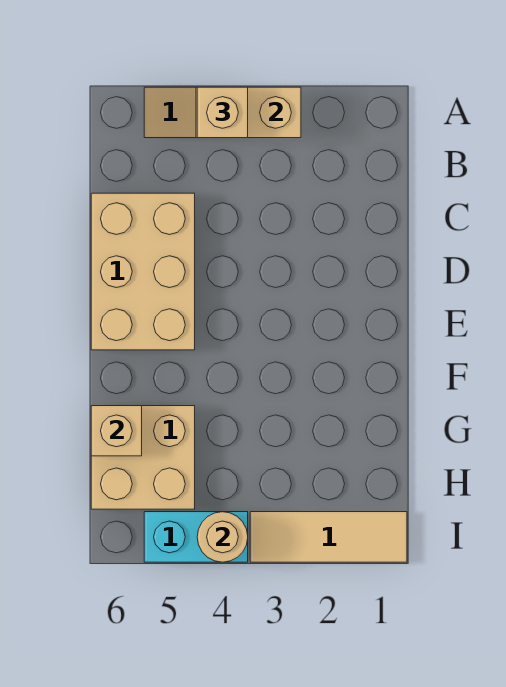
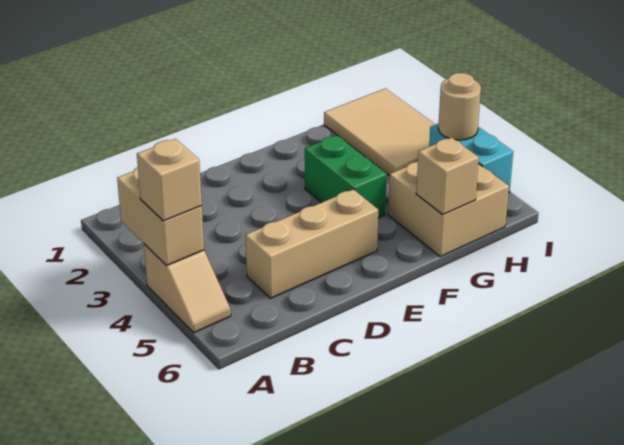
tan 2x3 brick [91,193,195,350] -> tan 1x3 brick [246,189,378,298]
none -> green 1x2 brick [305,135,387,218]
tan 1x3 tile [250,512,407,562] -> tan 2x3 tile [324,88,435,176]

